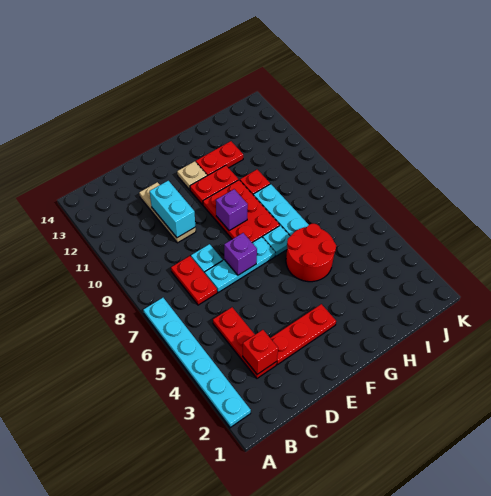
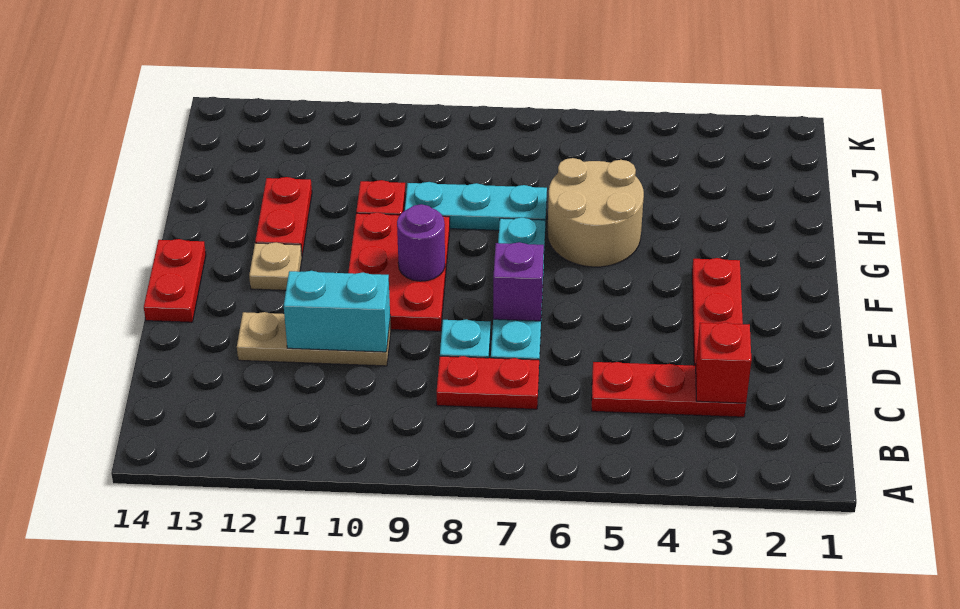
cyan 1x6 plate [143,298,251,428] -> none
red 2x3 plate [203,180,280,242] -> red 2x3 plate turned to [348,213,450,331]
purple 1x1 brick [216,189,248,231] -> purple 1x1 round brick [397,204,445,281]
red 1x2 plate [190,165,239,205] -> red 1x2 plate moved to [144,239,206,322]
red 2x2 round brick [286,223,336,282] -> tan 2x2 round brick [547,158,644,267]

